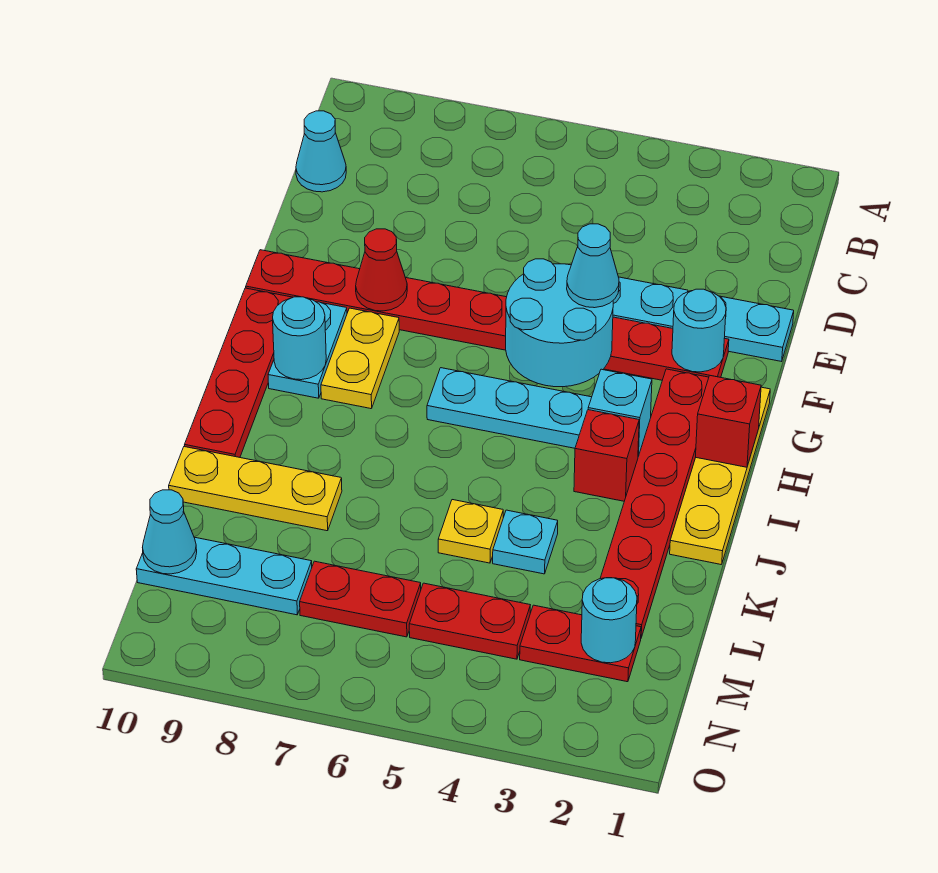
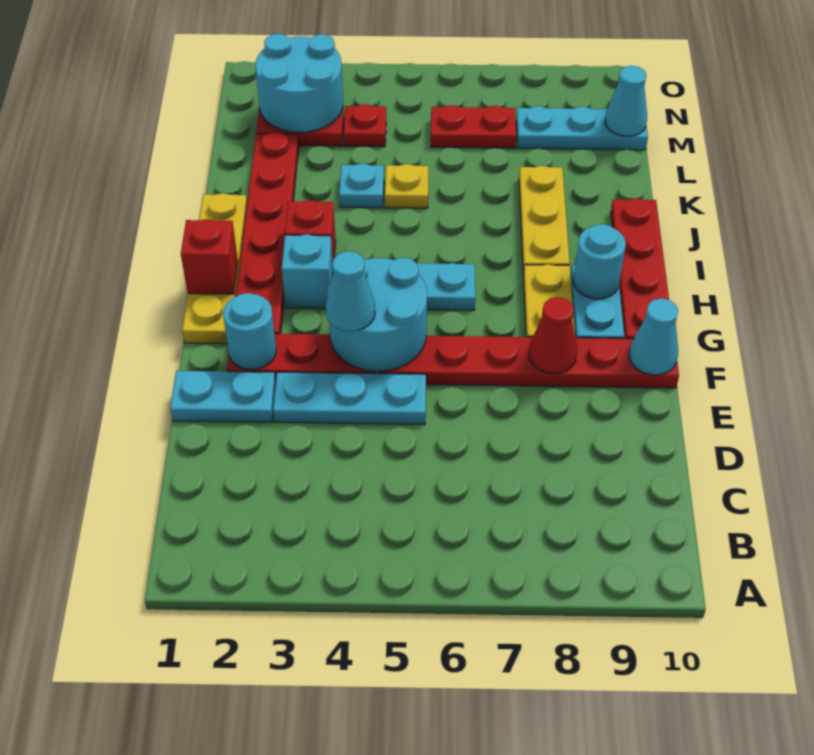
cyan 1x1 cone [296,111,346,192] -> cyan 1x1 cone moved to [629,298,678,375]
yellow 1x3 plate [169,447,342,531] -> yellow 1x3 plate turned to [519,166,570,275]
cyan 1x1 round brick [581,578,637,663] -> cyan 2x2 round brick [255,34,343,132]
red 1x2 plate [409,583,530,659] -> red 1x1 plate [344,104,386,147]

